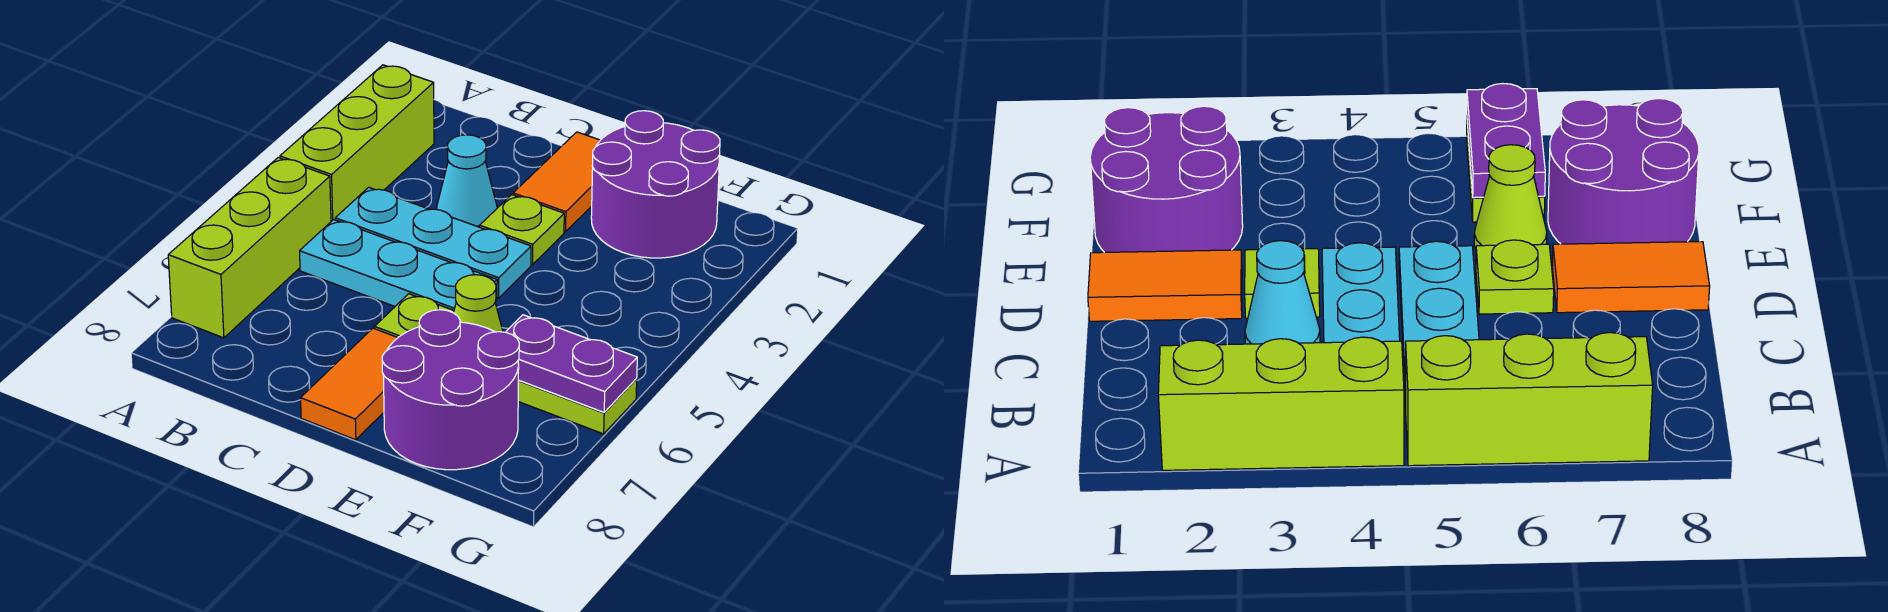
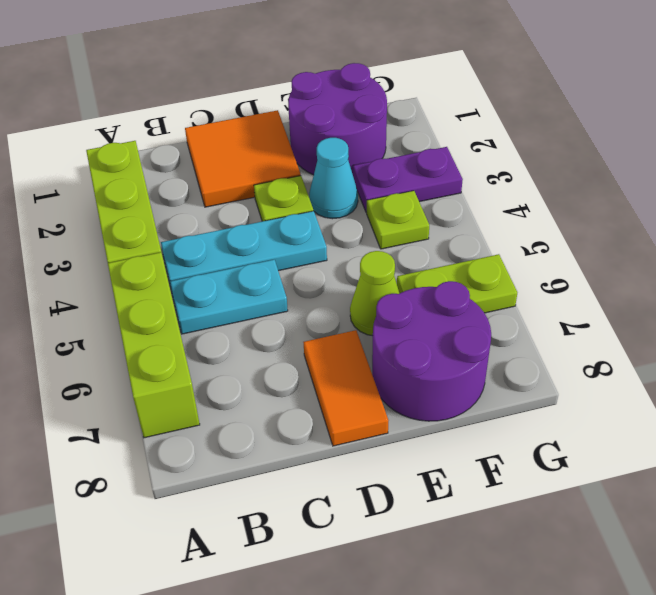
cyan 1x3 plate [300,219,497,310] -> cyan 1x2 plate [170,260,288,334]
cyan 1x1 cone [437,135,497,227] -> cyan 1x1 cone moved to [309,138,358,219]
orange 1x2 tile [513,132,600,232] -> orange 2x2 tile [185,110,301,207]
lime 1x1 plate [375,294,454,337] -> lime 1x1 plate moved to [367,191,429,249]
purple 1x2 plate [506,315,637,412] -> purple 1x2 plate moved to [353,147,463,212]

